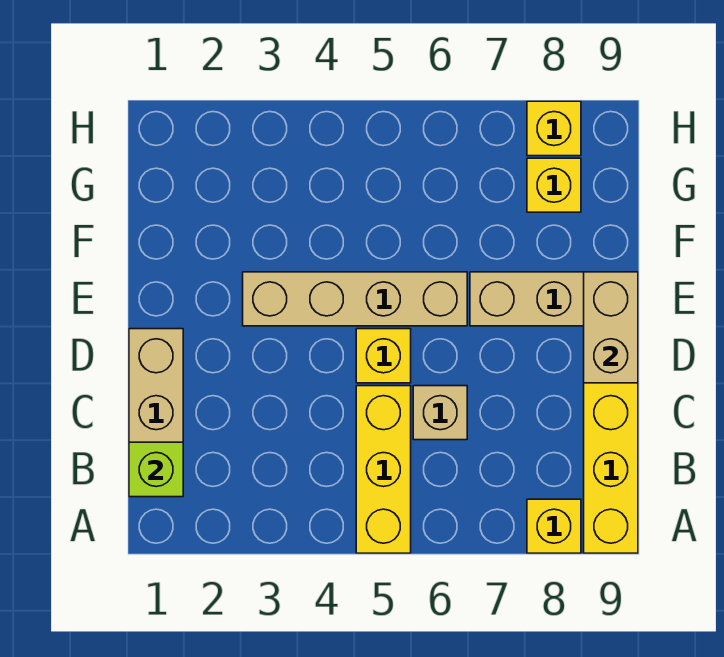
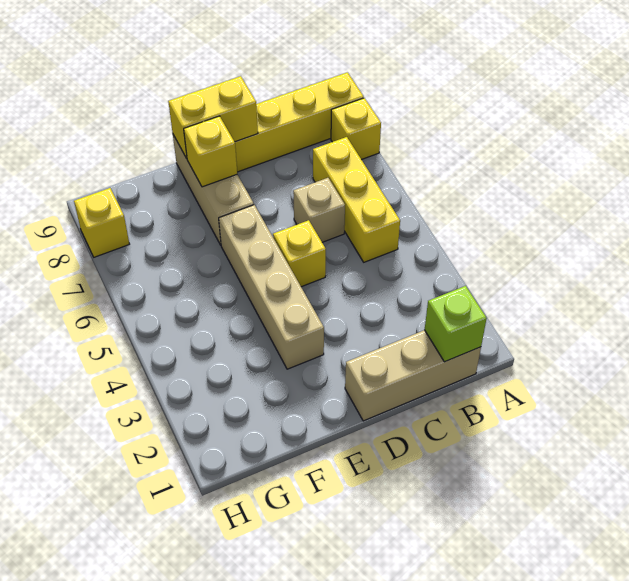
yellow 1x3 brick [356,386,411,553] -> yellow 1x3 brick turned to [313,137,400,262]
tan 1x2 brick [584,272,638,383] -> yellow 1x2 brick [168,76,258,158]
yellow 1x1 brick [527,158,581,212] -> yellow 1x1 brick moved to [184,116,237,187]

